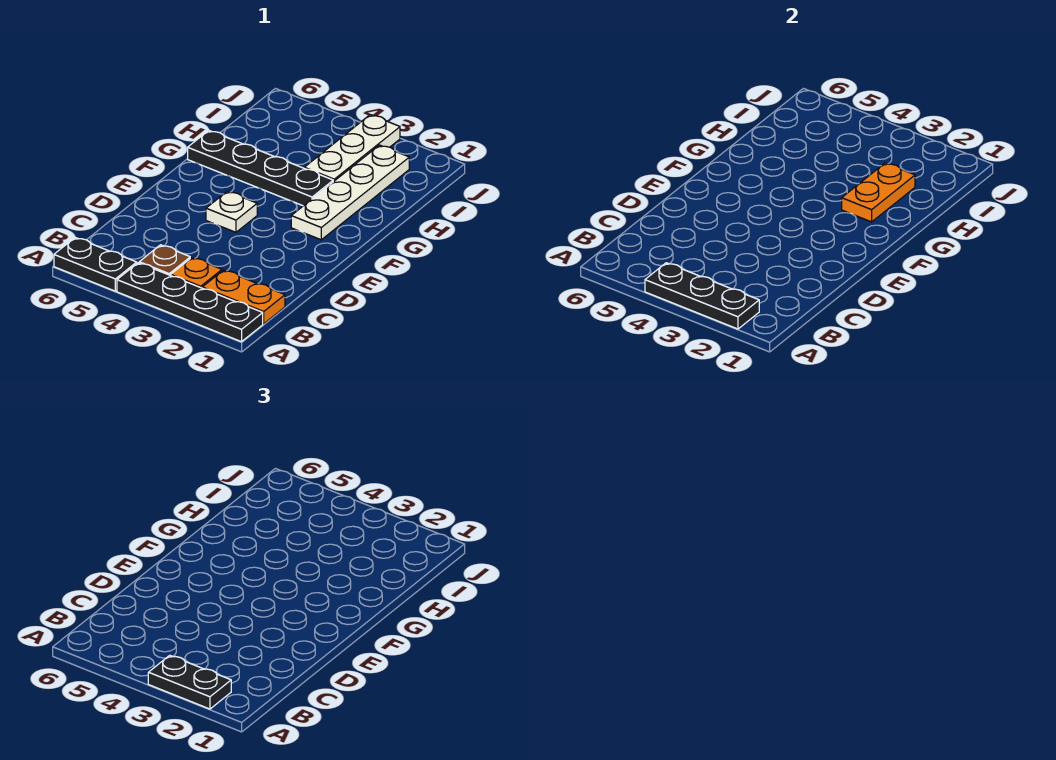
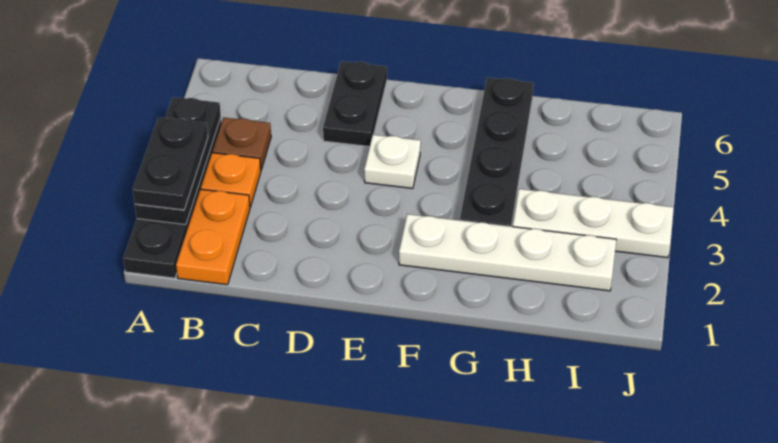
black 1x2 plate [54,238,137,291] -> black 1x2 plate moved to [323,61,387,147]
orange 1x2 plate [842,163,915,222] -> none

